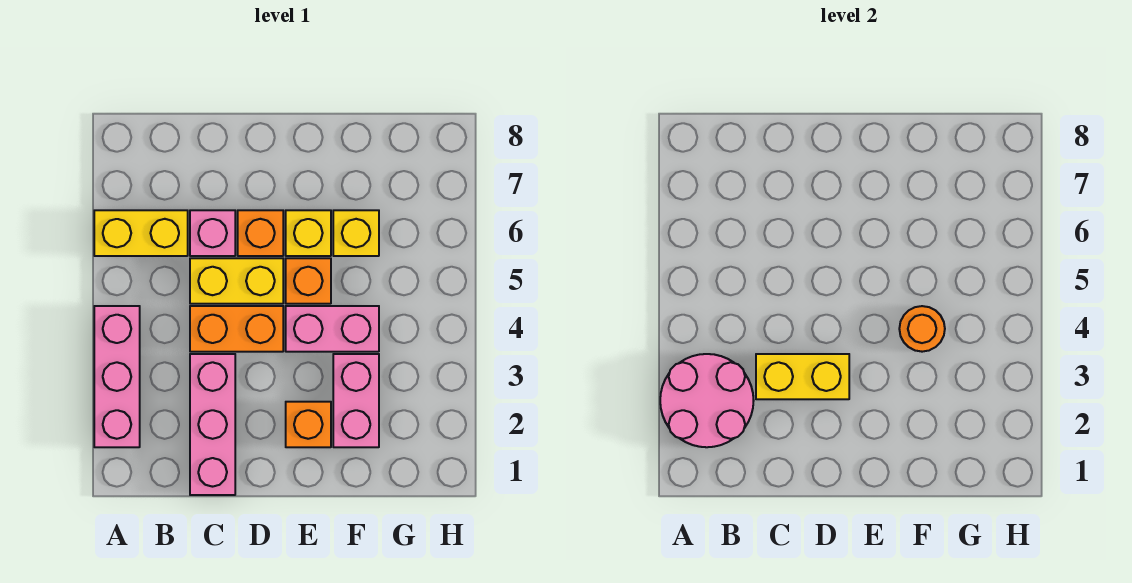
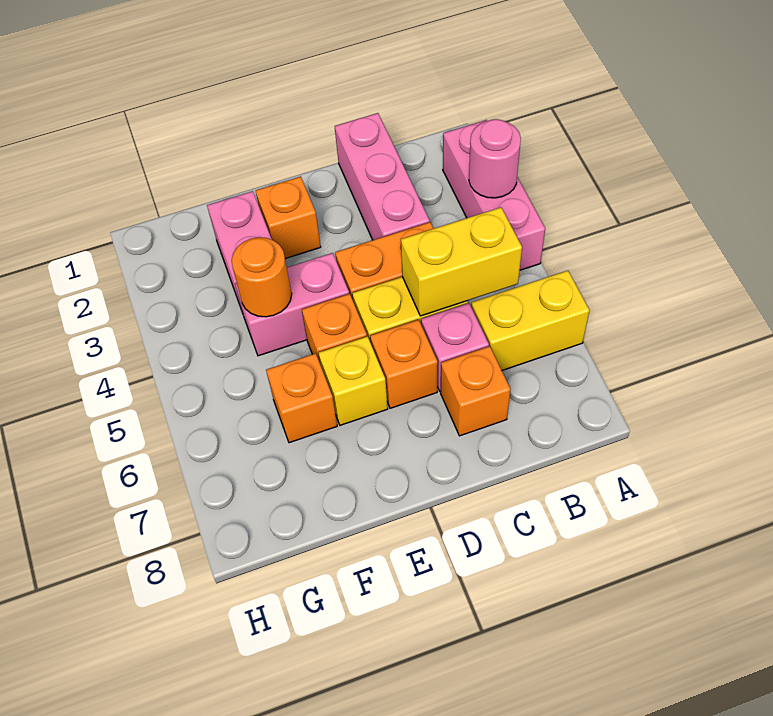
pink 2x2 round brick [660,354,754,447] -> pink 1x1 round brick [469,119,521,198]
yellow 1x2 brick [756,354,849,399] -> yellow 1x2 brick moved to [401,207,522,316]
none -> orange 1x1 brick [441,346,511,436]
yellow 1x1 brick [333,210,379,256] -> orange 1x1 brick [266,353,337,443]

